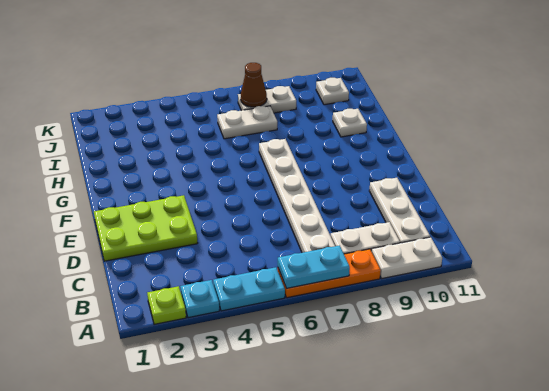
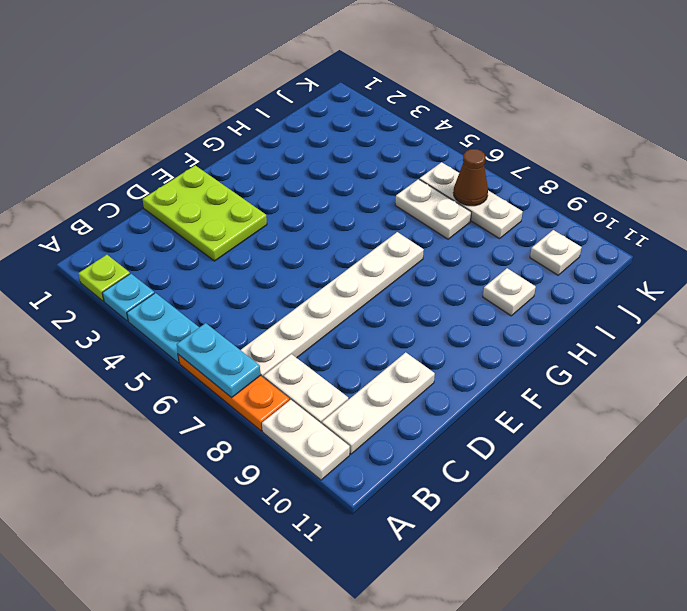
white 1x2 plate [238,86,296,113] -> white 1x3 plate [419,162,523,239]

